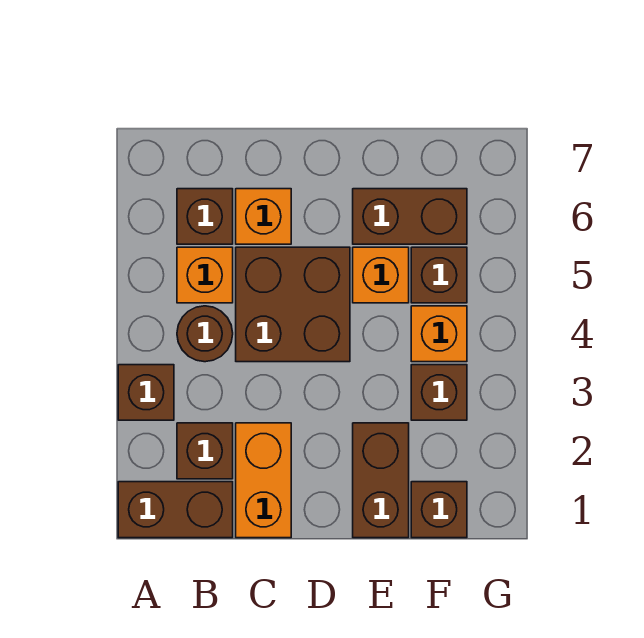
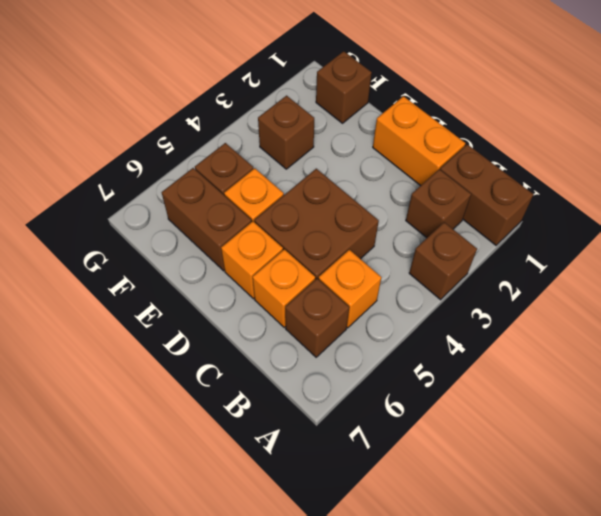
brown 1x1 round brick [177,306,233,362] -> none
orange 1x2 brick [236,423,291,538] -> orange 1x2 brick turned to [373,96,465,186]
brown 1x2 brick [353,423,409,538] -> none
orange 1x1 brick [411,306,467,362] -> orange 1x1 brick moved to [221,221,283,299]

